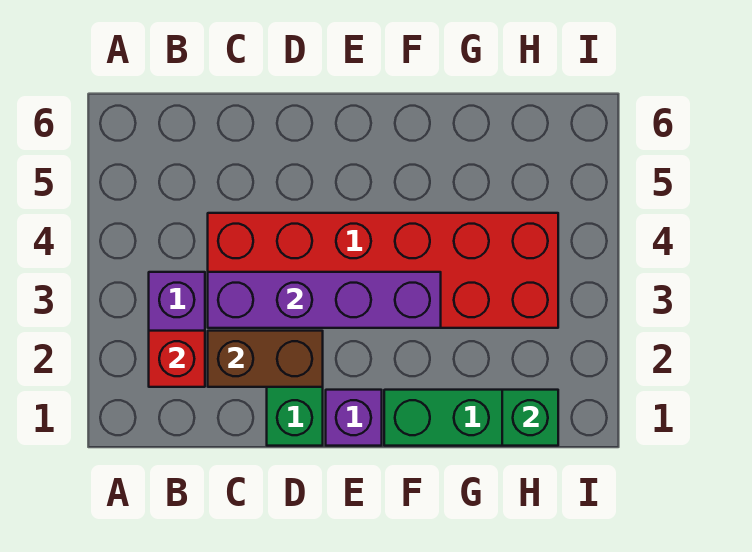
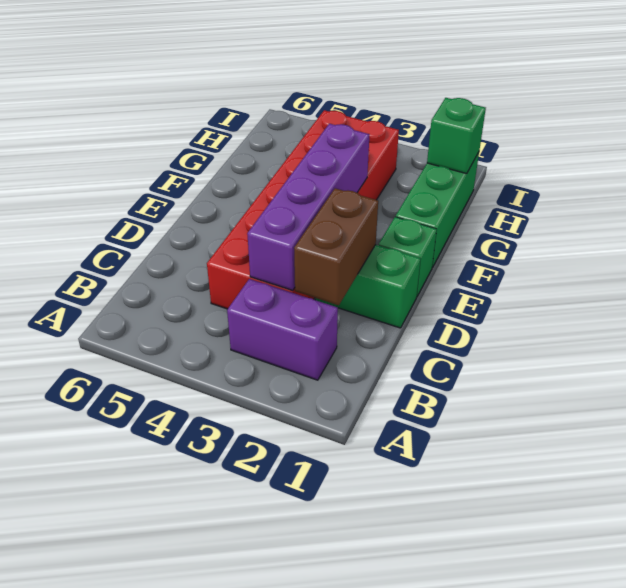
red 1x1 brick [149,331,205,387] -> none
purple 1x1 brick [326,390,382,446] -> green 1x1 brick [379,217,437,296]

